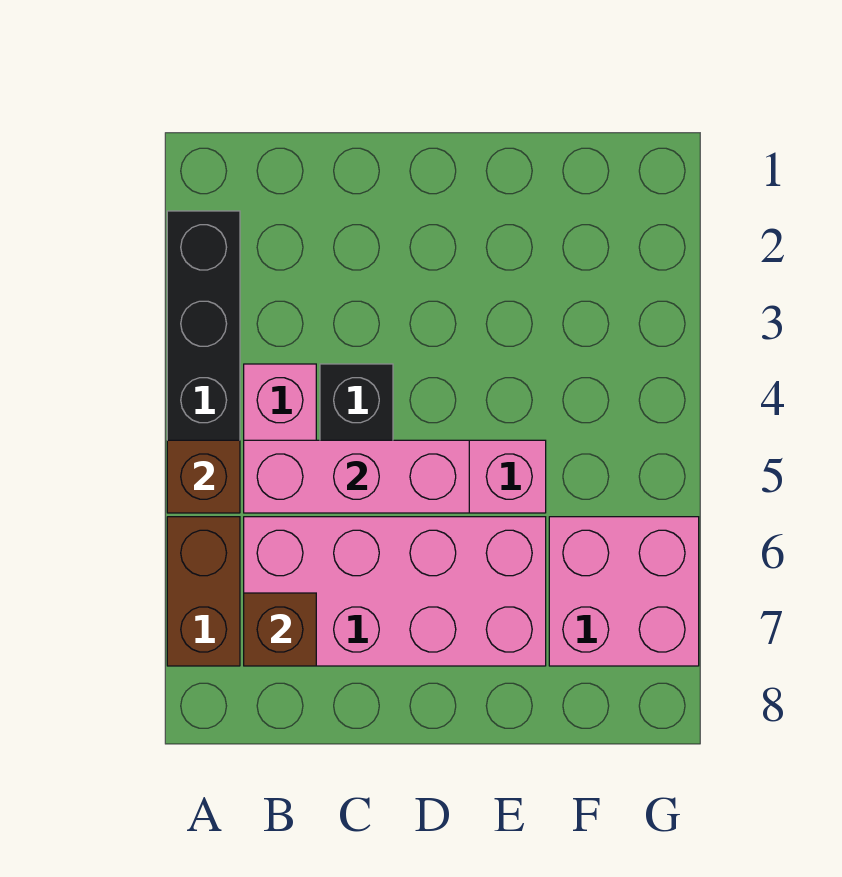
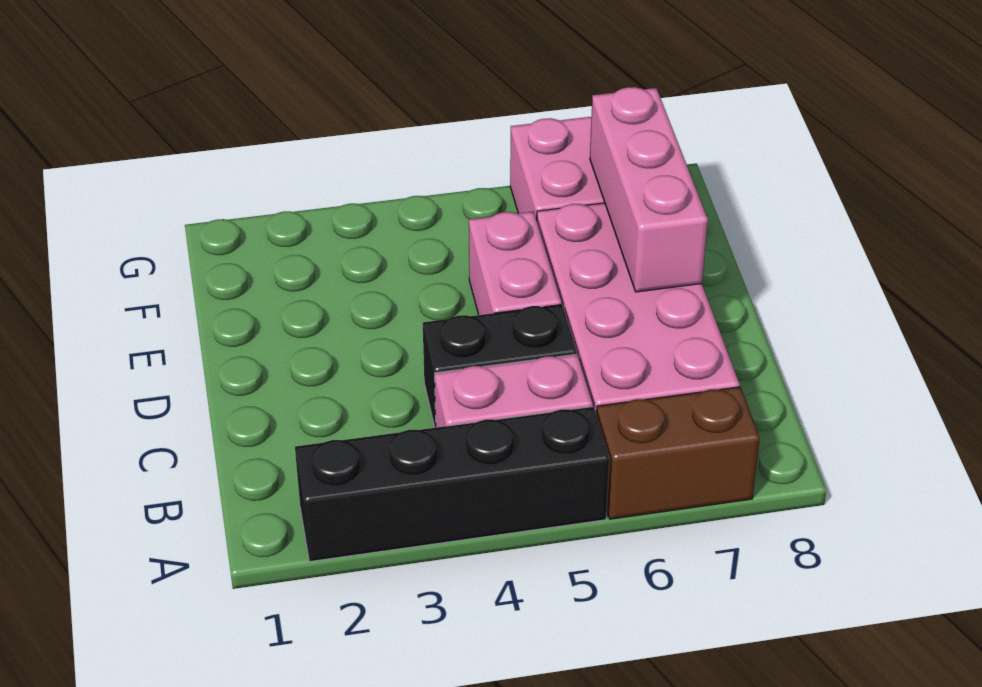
brown 1x1 brick [167,440,240,513] -> none
pink 1x3 brick [244,440,469,513] -> pink 1x3 brick moved to [590,87,708,292]
brown 1x1 brick [244,593,316,666] -> none

